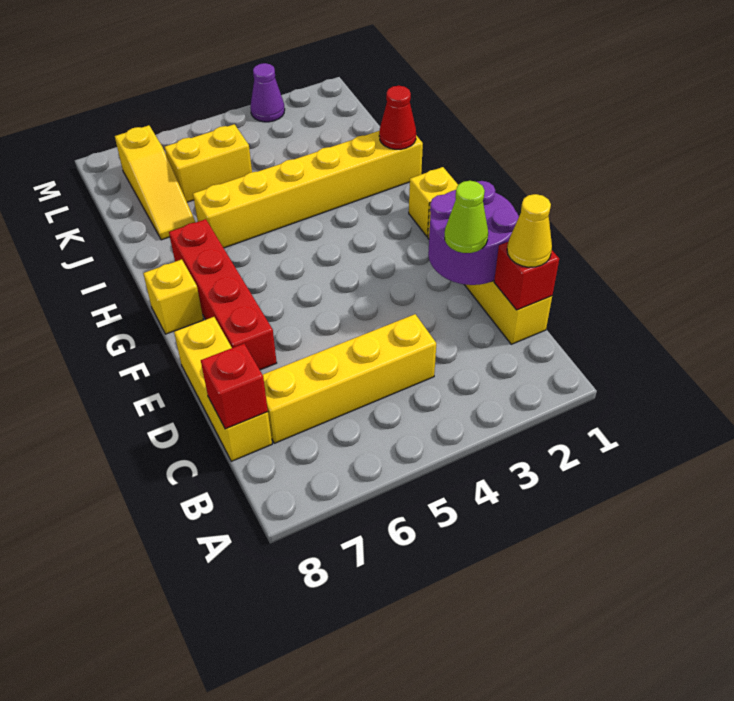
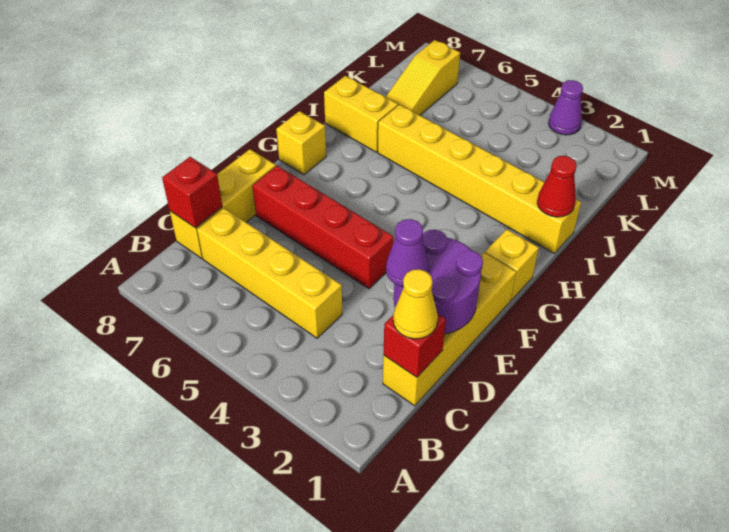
lime 1x1 cone [445,181,488,253] -> purple 1x1 cone [386,219,429,287]
red 1x4 brick [169,219,277,370] -> red 1x4 brick turned to [252,166,393,289]
yellow 1x2 brick [165,124,252,202] -> yellow 1x2 brick moved to [324,76,398,152]

